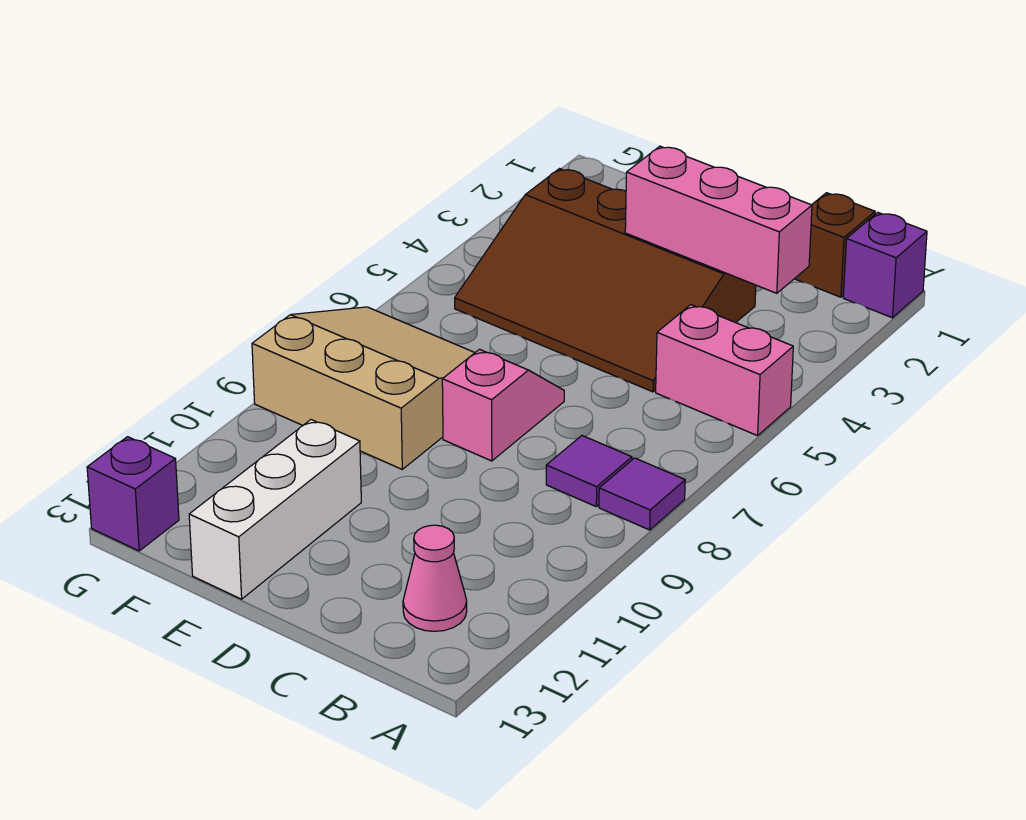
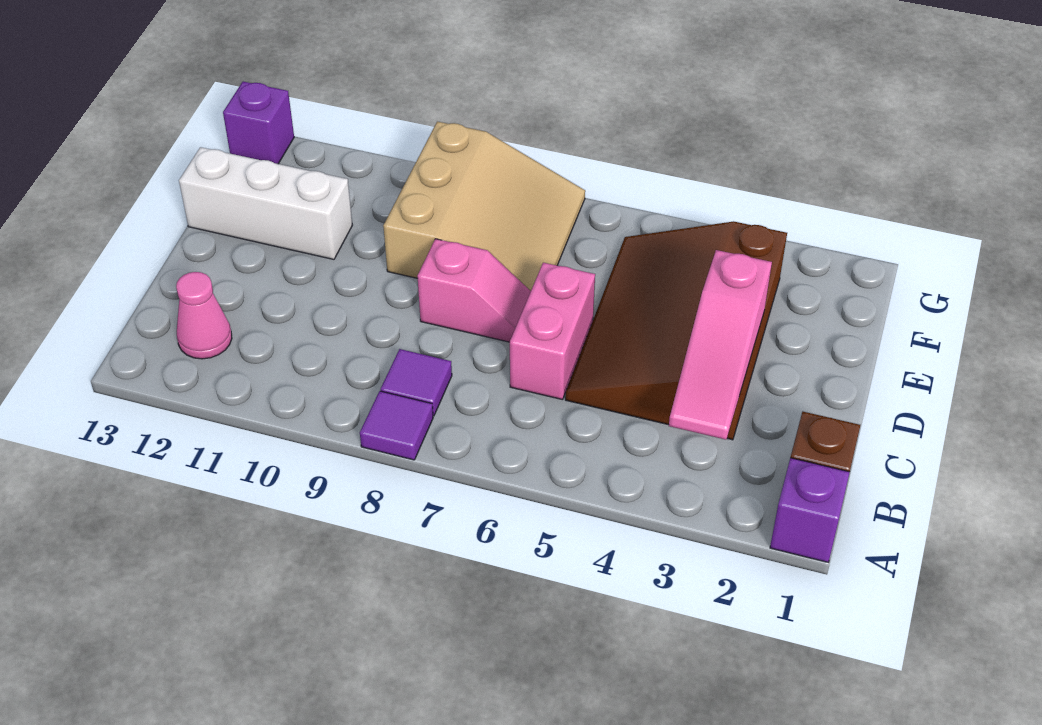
pink 1x2 brick [656,305,793,436] -> pink 1x2 brick moved to [510,263,595,400]
pink 1x3 brick [625,146,812,293] -> pink 1x3 slope [669,250,772,440]

